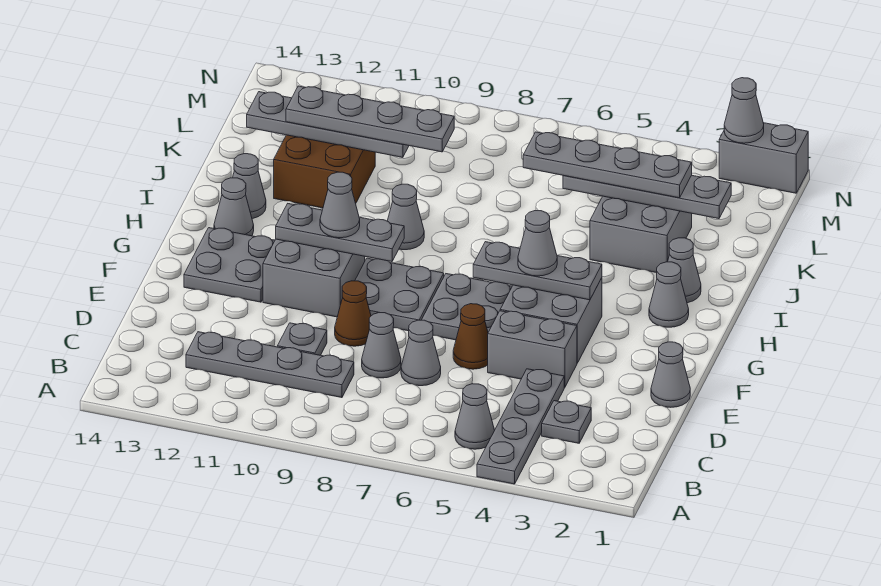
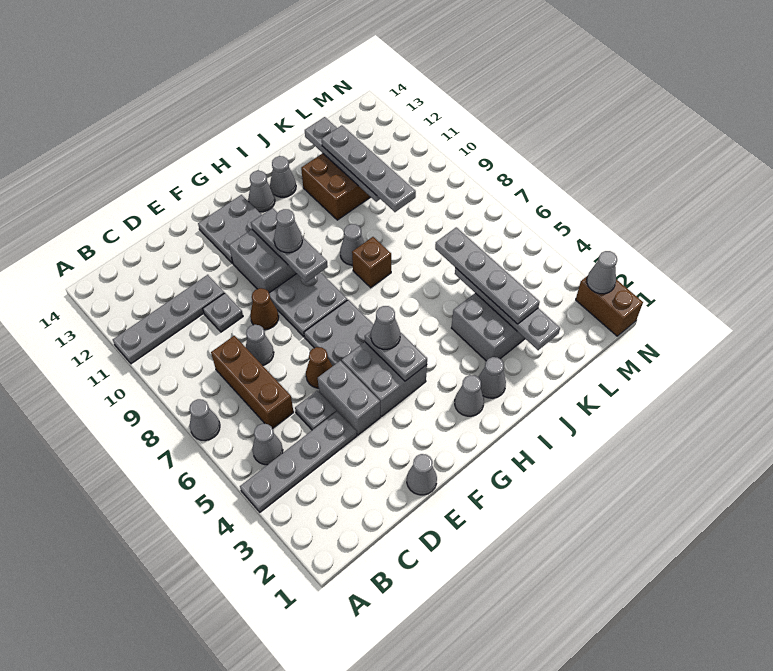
grey 1x1 plate [542,401,591,443] -> grey 1x1 plate moved to [295,390,337,430]
none -> brown 1x3 brick [211,336,294,428]
grey 1x4 plate [186,332,354,398] -> grey 1x4 plate turned to [113,275,224,364]
grey 1x1 cone [401,320,441,386] -> grey 1x1 cone moved to [189,399,220,441]
grey 1x3 plate [473,242,602,300] -> grey 1x2 plate [365,331,427,381]
none -> brown 1x1 brick [352,237,391,288]
grey 1x2 brick [719,123,808,193] -> brown 1x2 brick [576,276,643,336]

